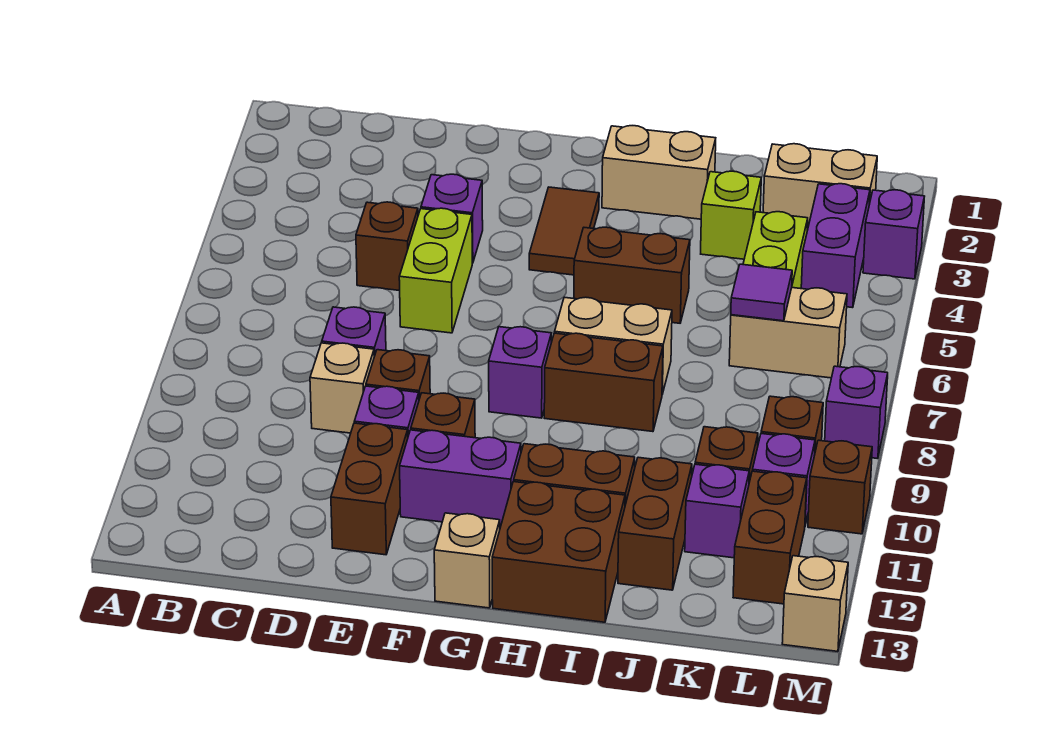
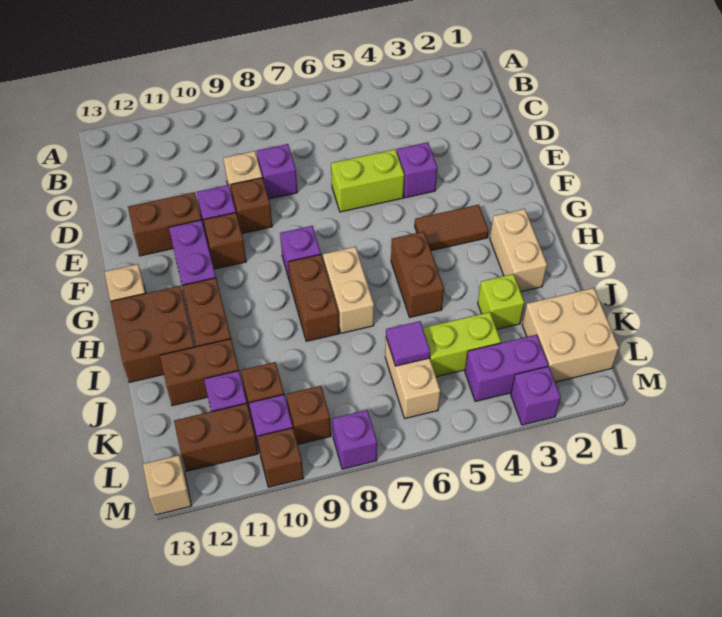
brown 1x1 brick [356,202,418,291] -> none
tan 1x2 brick [763,144,877,230] -> tan 2x2 brick [522,288,619,382]

